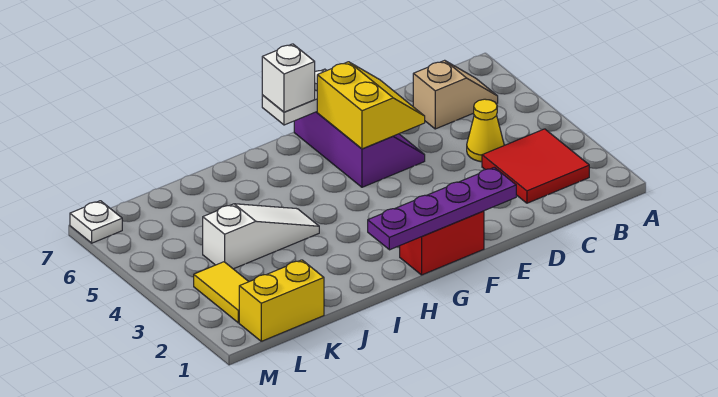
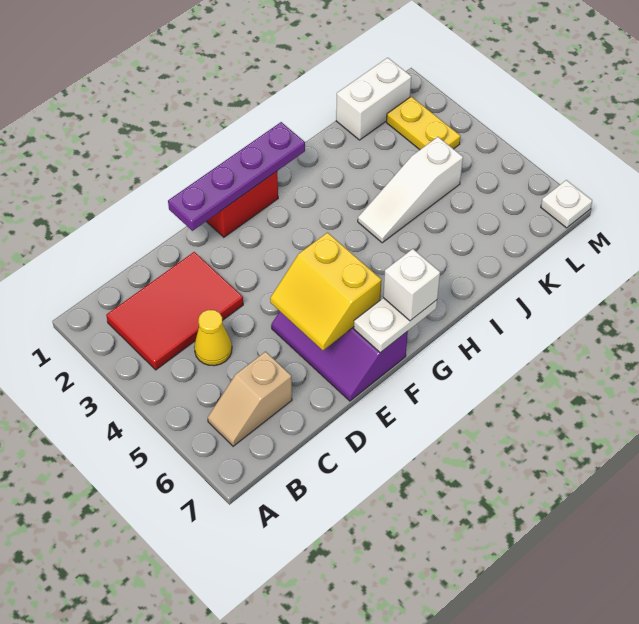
red 2x2 tile [482,129,589,203] -> red 2x3 tile [106,252,243,370]
yellow 1x2 brick [239,260,324,341] -> white 1x2 brick [336,58,411,140]
yellow 1x2 tile [194,262,249,323] -> yellow 1x2 plate [387,97,460,150]

